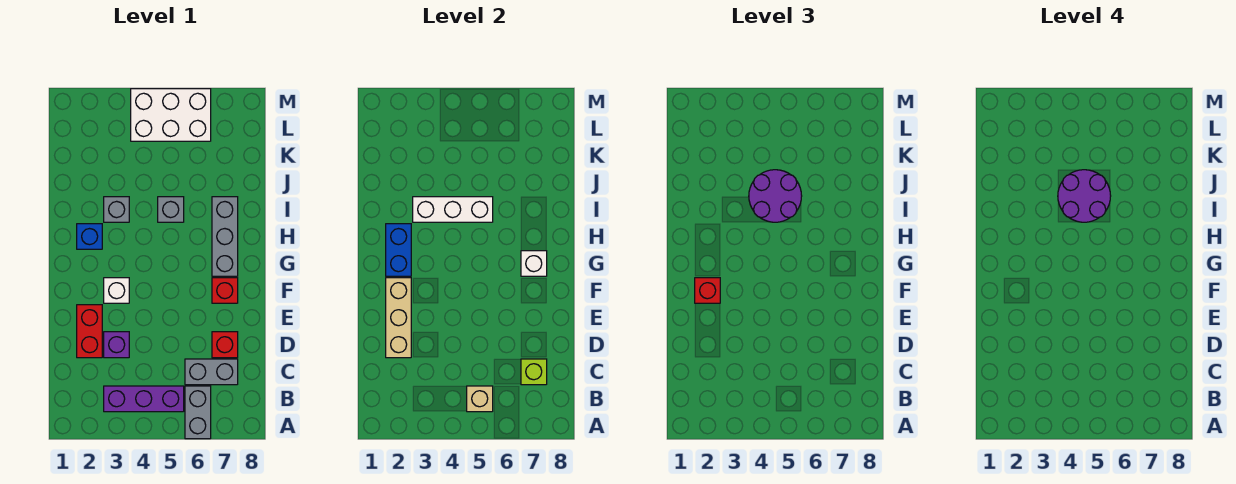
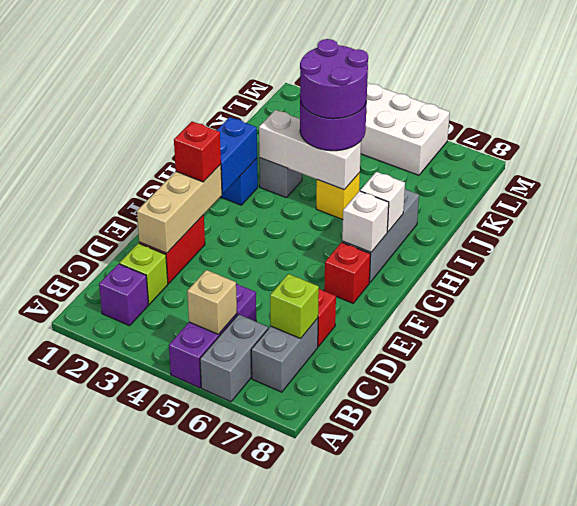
purple 1x3 brick [104,386,184,412] -> purple 1x3 brick turned to [169,284,256,388]
none -> lime 1x1 brick [119,243,168,304]
grey 1x2 brick [185,359,238,385] -> grey 1x2 brick turned to [251,318,318,392]
purple 1x1 brick [104,332,129,358] -> purple 1x1 brick moved to [99,264,149,326]
white 1x1 brick [104,278,129,303] -> white 1x1 brick moved to [360,172,405,232]
grey 1x1 brick [158,197,184,222] -> yellow 1x1 brick [316,172,360,220]

